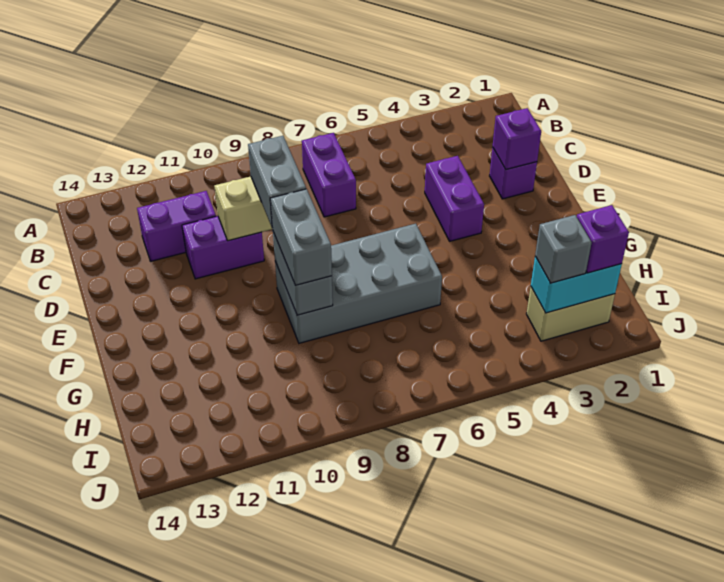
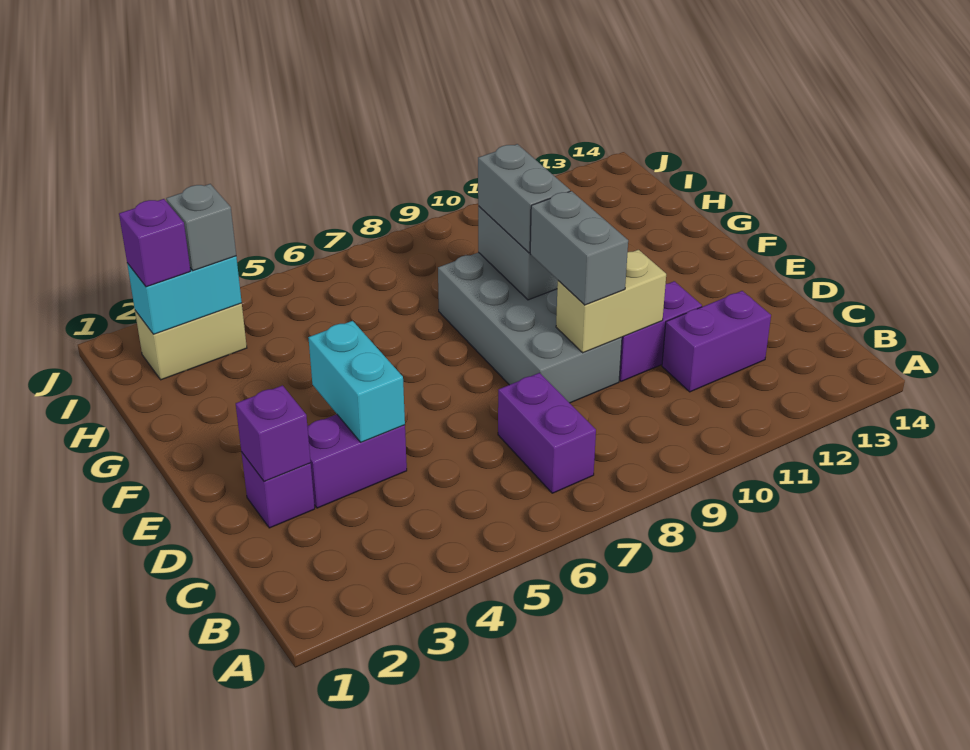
purple 1x2 brick [425,156,484,241] -> purple 1x2 brick turned to [307,414,407,508]
none -> cyan 1x2 brick [308,321,405,442]
grey 2x4 brick [275,224,442,343] -> grey 2x4 brick turned to [438,252,622,403]

